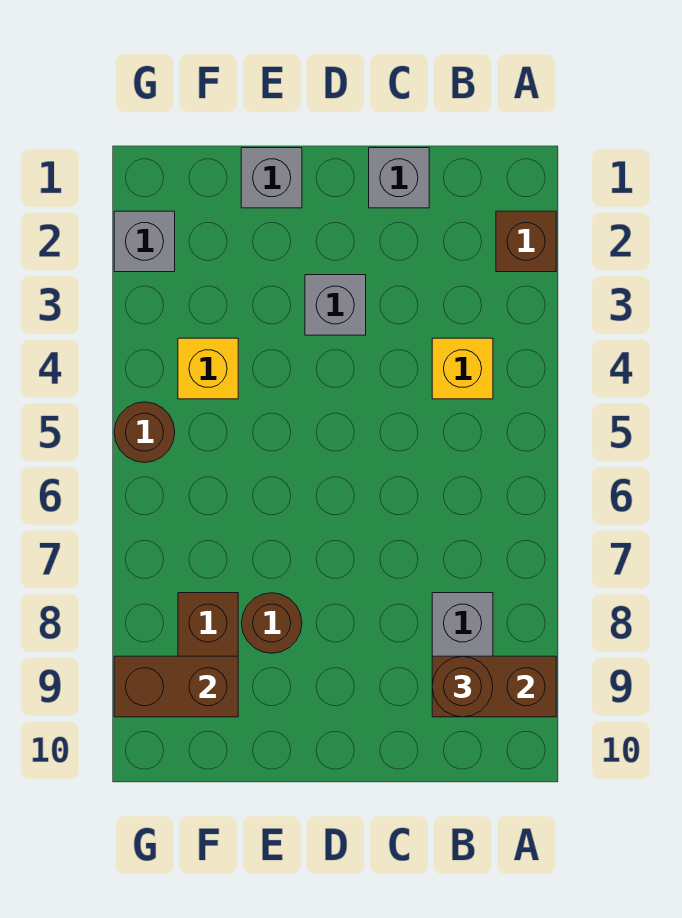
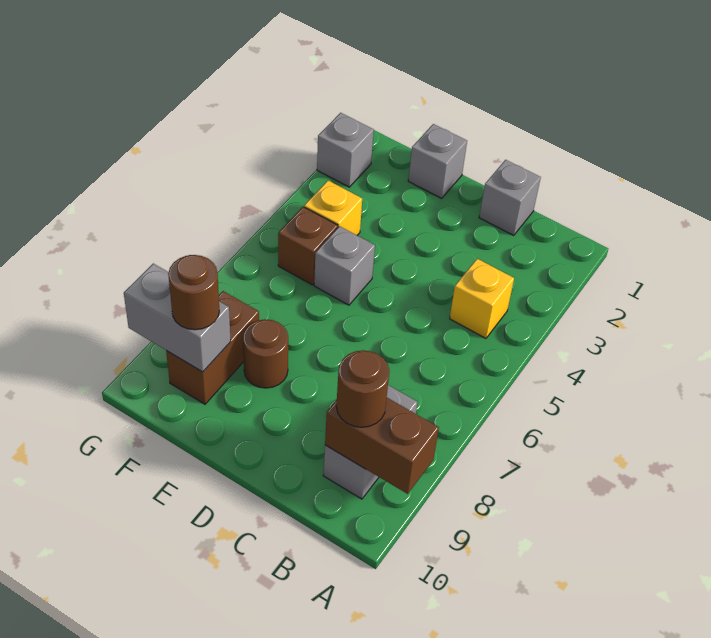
brown 1x1 brick [496,211,556,272] -> brown 1x1 brick moved to [278,207,338,285]
grey 1x1 brick [305,275,366,335] -> grey 1x1 brick moved to [314,226,375,305]
brown 1x2 brick [114,656,238,717] -> grey 1x2 brick [124,264,231,372]
brown 1x1 round brick [114,402,175,463] -> brown 1x1 round brick moved to [168,255,219,330]

